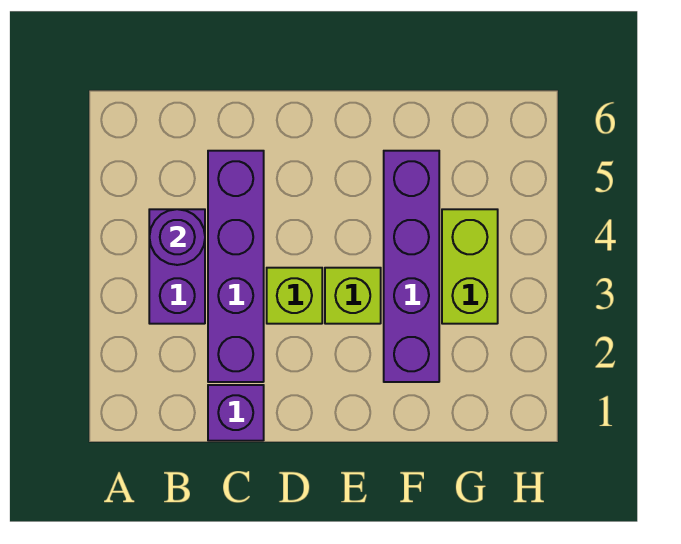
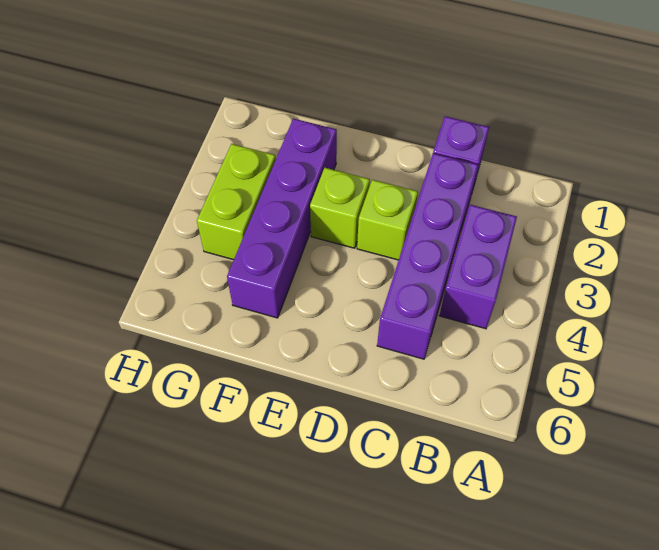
purple 1x1 round brick [149,209,205,265] -> none

